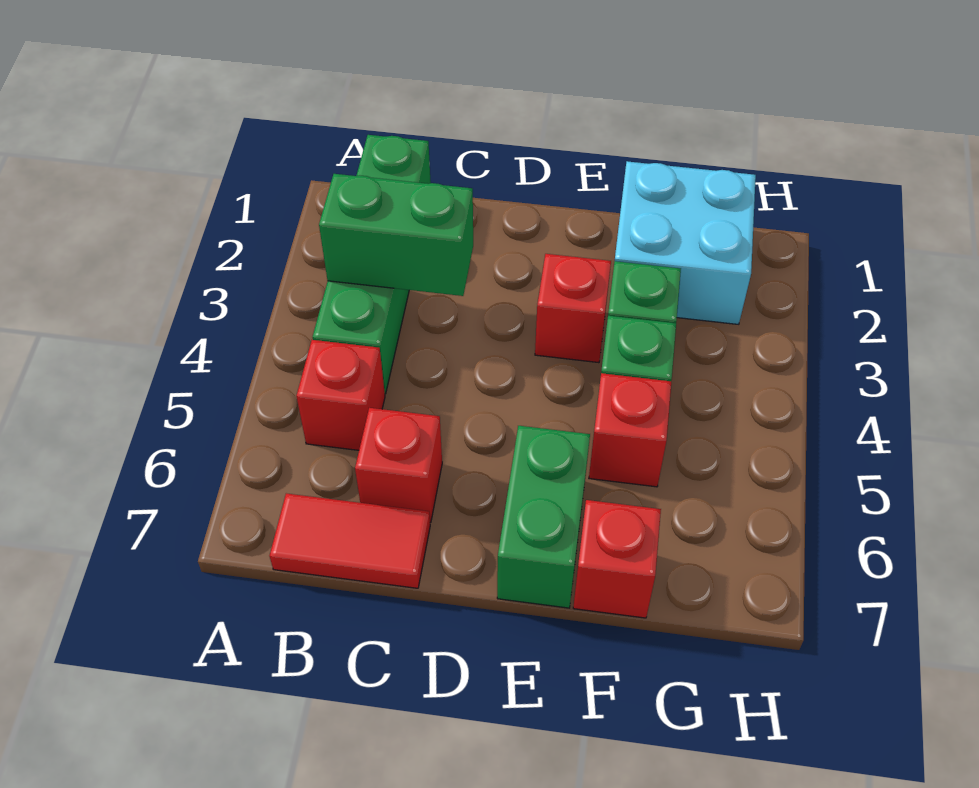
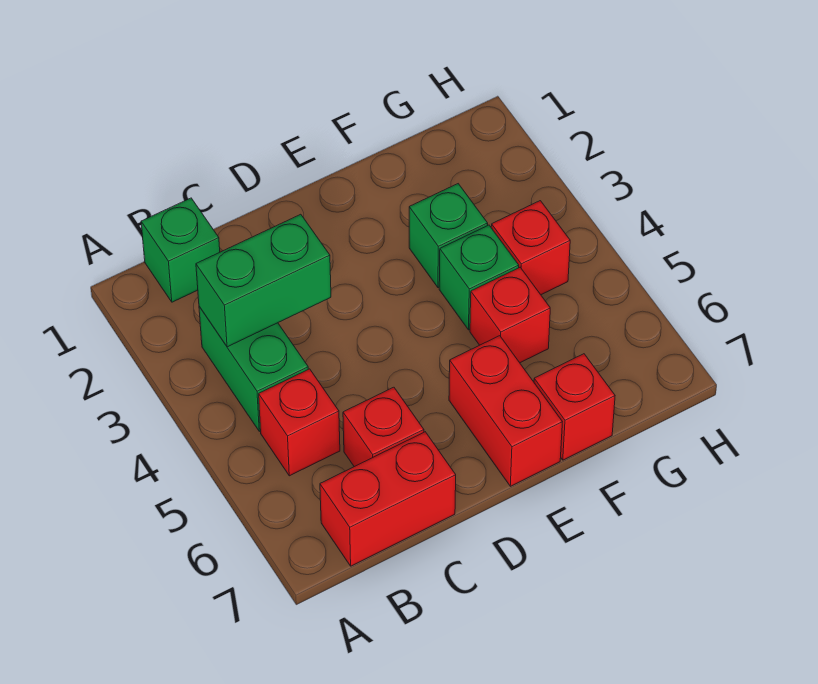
red 1x2 tile [269,493,430,588] -> red 1x2 brick [320,432,456,566]
red 1x1 brick [535,254,611,363] -> red 1x1 brick moved to [491,201,570,295]
green 1x2 brick [497,426,590,608] -> red 1x2 brick [449,336,562,486]
cyan 2x2 brick [615,161,756,324] -> none

